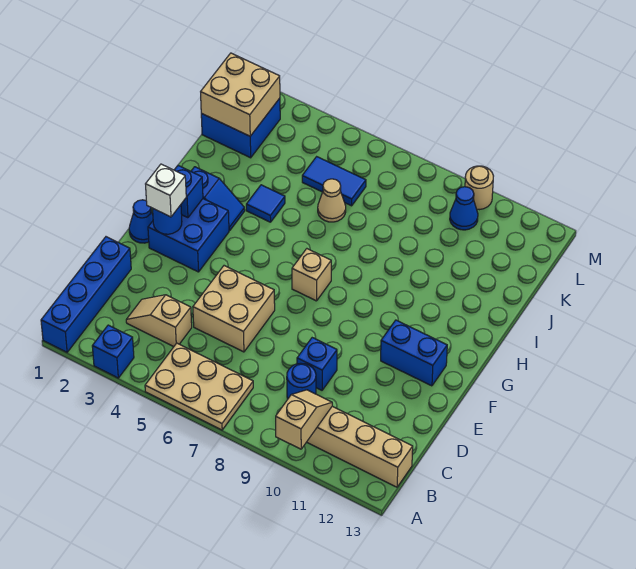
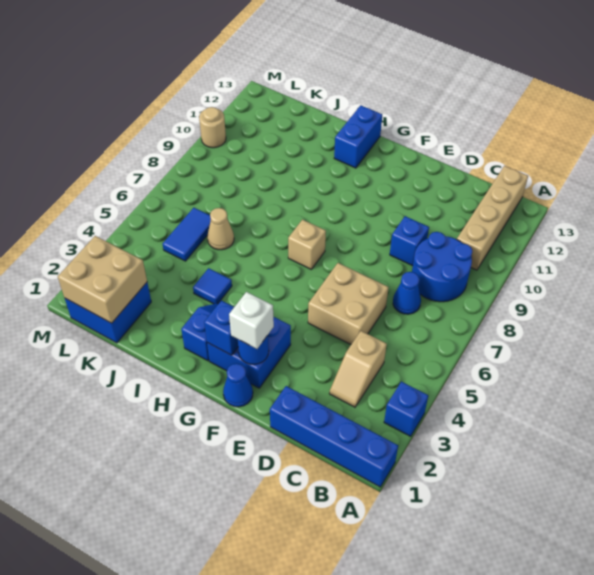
tan 2x3 plate [145,343,253,430] -> none
tan 1x2 slope [276,390,332,449] -> none
blue 1x1 round brick [287,363,316,399] -> blue 2x2 round brick [412,232,472,302]
blue 1x2 brick [381,320,447,386] -> blue 1x2 brick moved to [334,105,382,168]
blue 1x1 cone [450,187,478,230] -> blue 1x1 cone moved to [393,272,421,314]

